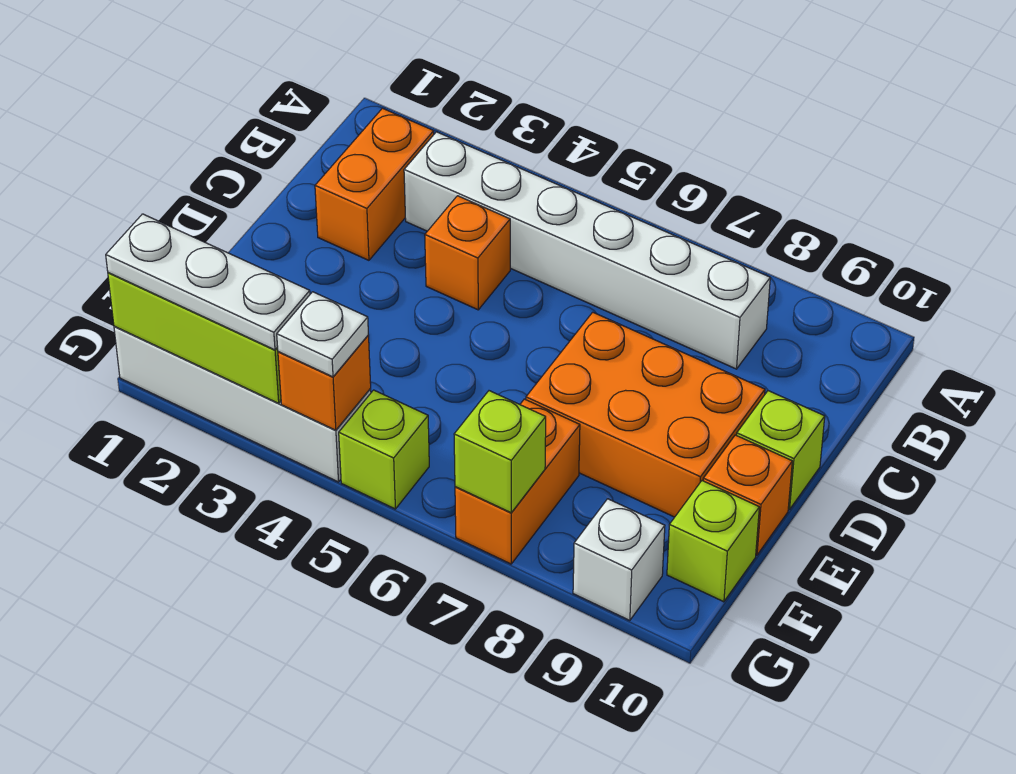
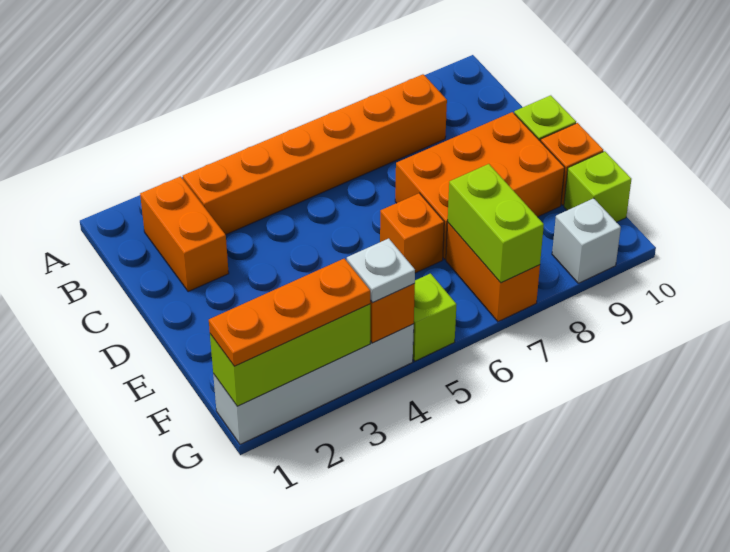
white 1x6 brick [404,132,770,369] -> orange 1x6 brick [183,74,447,235]
orange 1x1 brick [425,196,510,310] -> orange 1x1 brick moved to [380,193,444,273]
white 1x3 plate [106,214,310,350] -> orange 1x3 plate [209,259,370,366]
lime 1x1 brick [454,391,546,513] -> lime 1x2 brick [448,164,544,283]

